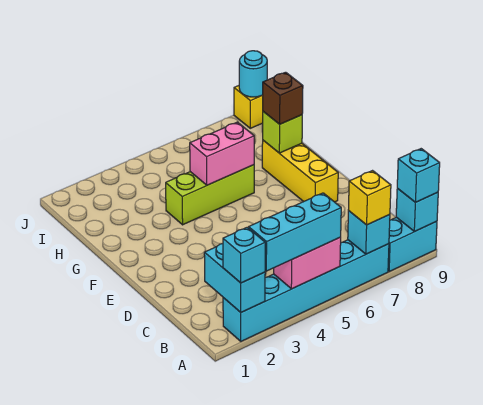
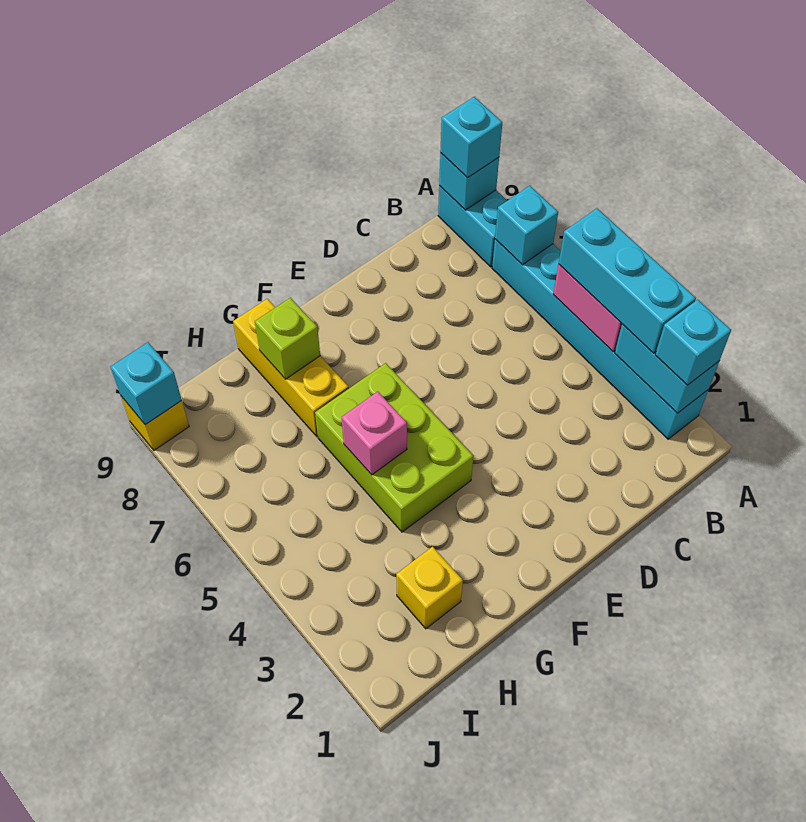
cyan 1x2 brick [204,243,265,312] -> cyan 1x2 brick turned to [615,324,719,413]
yellow 1x1 brick [348,171,391,225] -> yellow 1x1 brick moved to [396,547,463,629]
yellow 1x3 brick [262,140,338,202] -> yellow 1x3 brick turned to [233,299,349,436]
lime 1x3 brick [166,165,254,225] -> lime 2x3 brick [315,363,473,532]
pink 1x2 brick [190,122,254,185] -> pink 1x1 brick [342,392,407,475]
brown 1x1 brick [263,72,303,124] -> none
cyan 1x1 round brick [239,51,267,97] -> cyan 1x1 brick [111,342,182,425]

